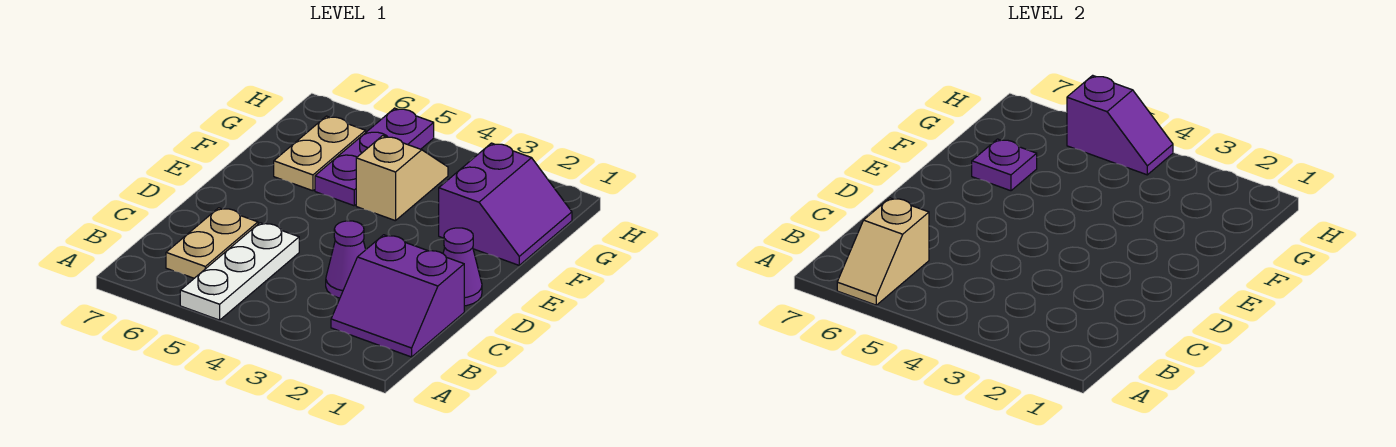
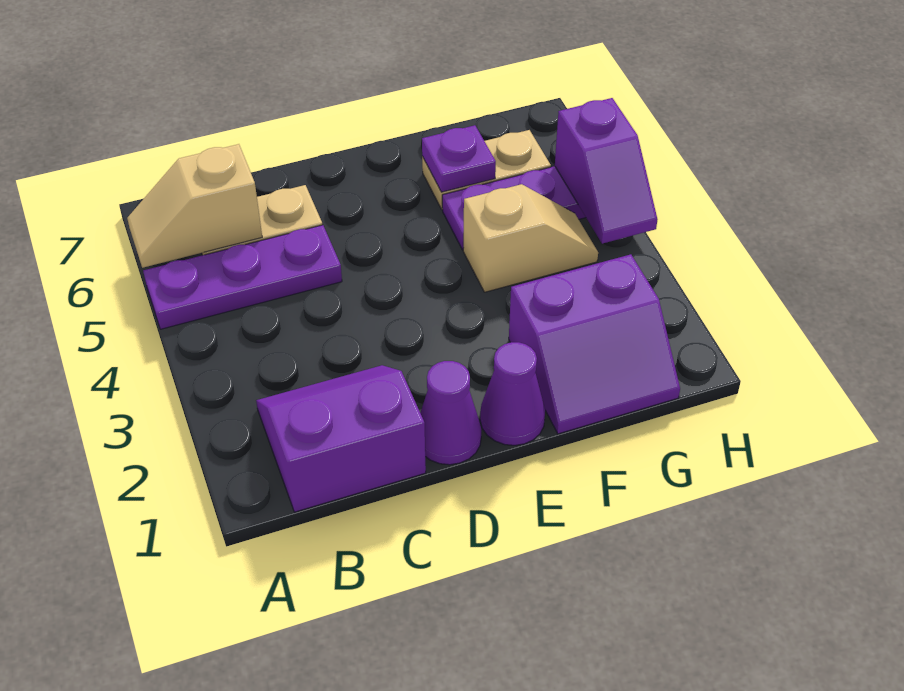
white 1x3 plate [180,223,299,320] -> purple 1x3 plate [143,225,342,329]
purple 2x2 slope [331,235,464,357] -> purple 2x2 slope turned to [256,365,426,512]
purple 1x1 cone [326,221,366,298] -> purple 1x1 cone moved to [480,342,545,445]

